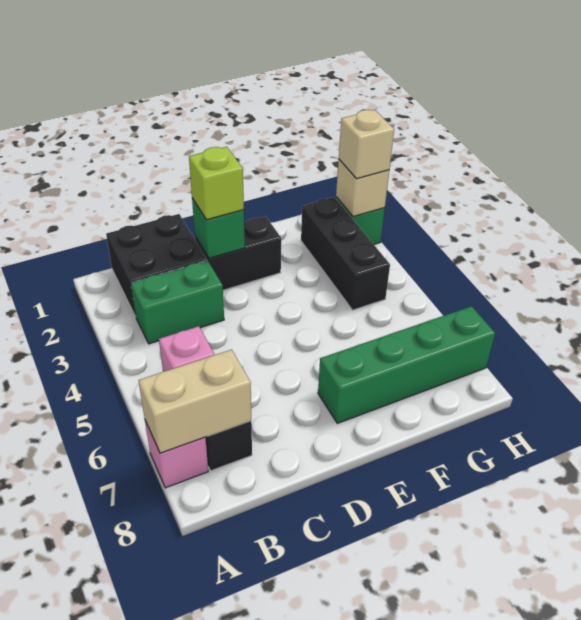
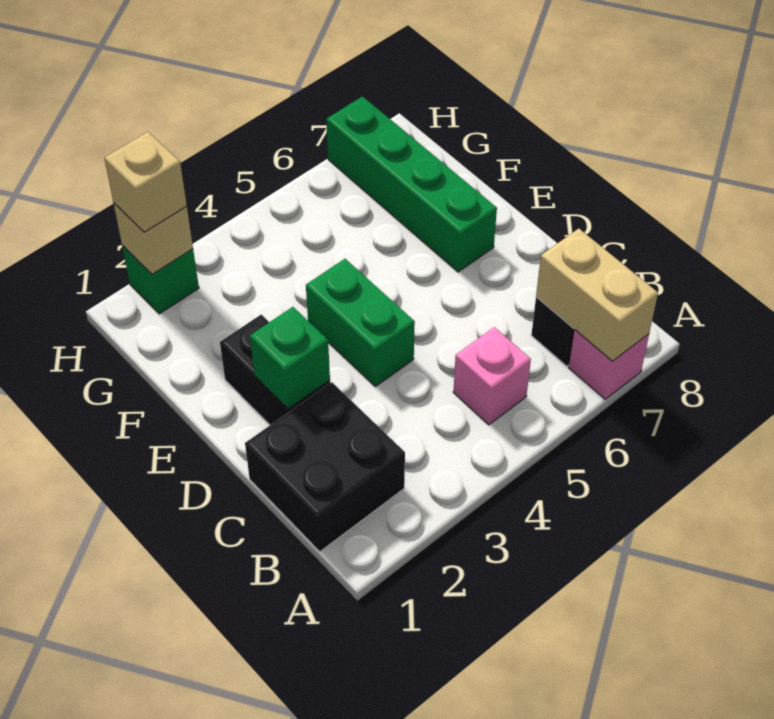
green 1x2 brick [131,261,224,344] -> green 1x2 brick moved to [306,259,415,387]
lime 1x1 brick [189,147,244,220] -> none
black 1x3 brick [301,197,390,310] -> none

